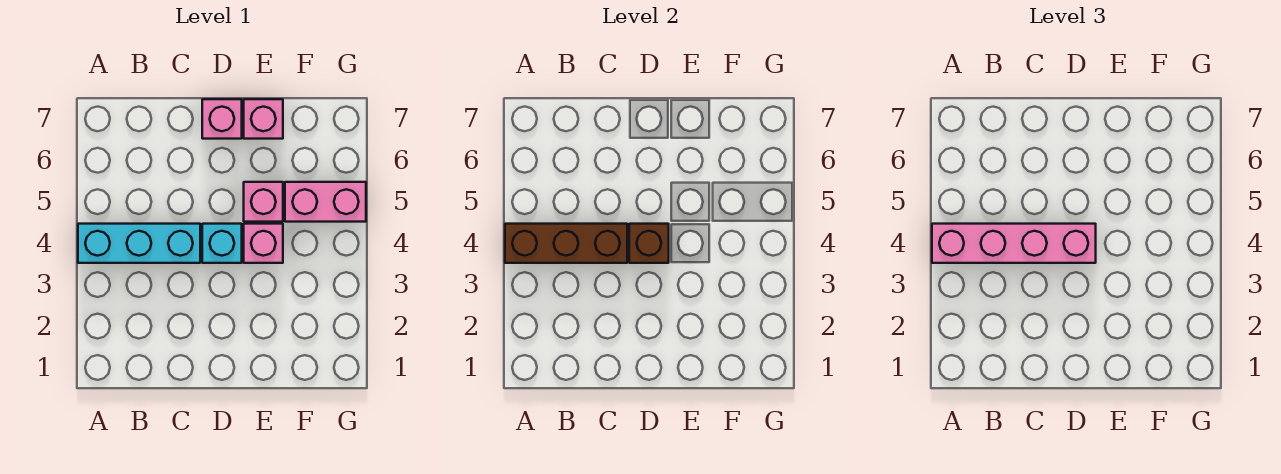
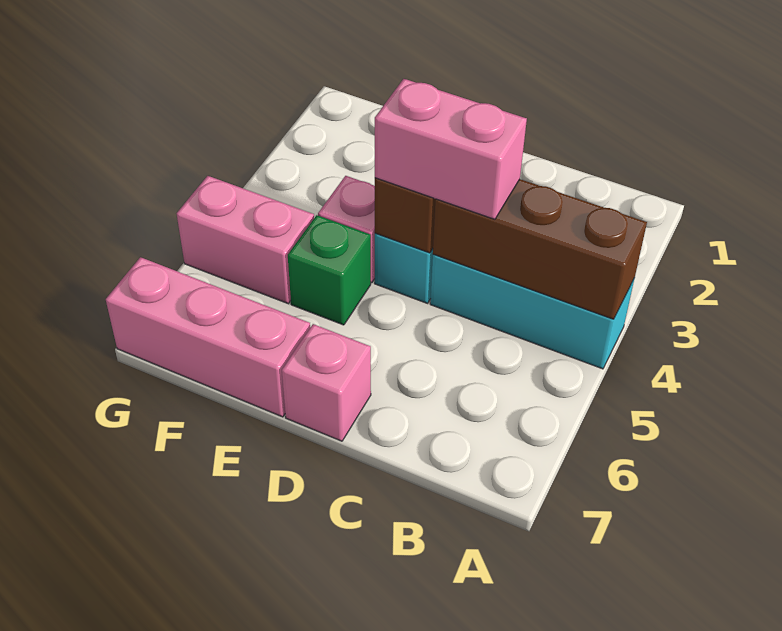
pink 1x4 brick [932,224,1096,263] -> pink 1x2 brick [375,79,527,219]
pink 1x1 brick [244,182,283,222] -> green 1x1 brick [288,215,371,325]
pink 1x1 brick [244,99,283,139] -> pink 1x3 brick [106,257,310,417]

